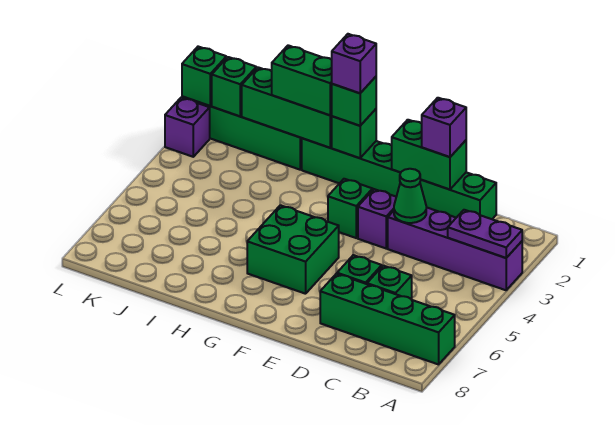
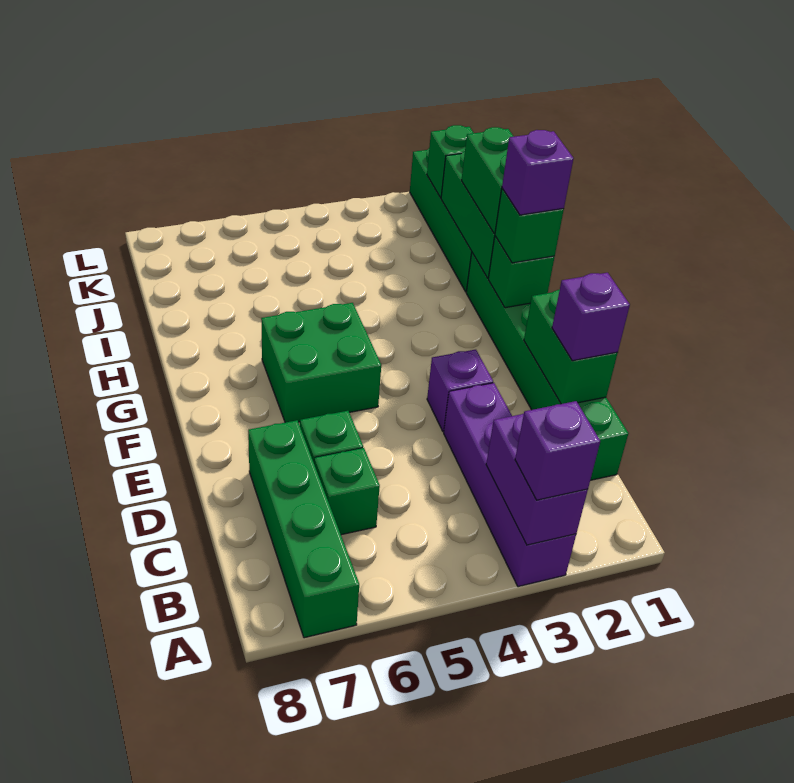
purple 1x2 plate [448,210,522,258] -> purple 1x2 brick [486,414,588,545]
green 1x1 cone [394,169,426,223] -> none
green 1x1 brick [328,179,373,238] -> none
green 1x1 brick [182,47,226,106] -> none
purple 1x1 brick [165,97,210,157] -> purple 1x1 brick moved to [515,401,600,500]

